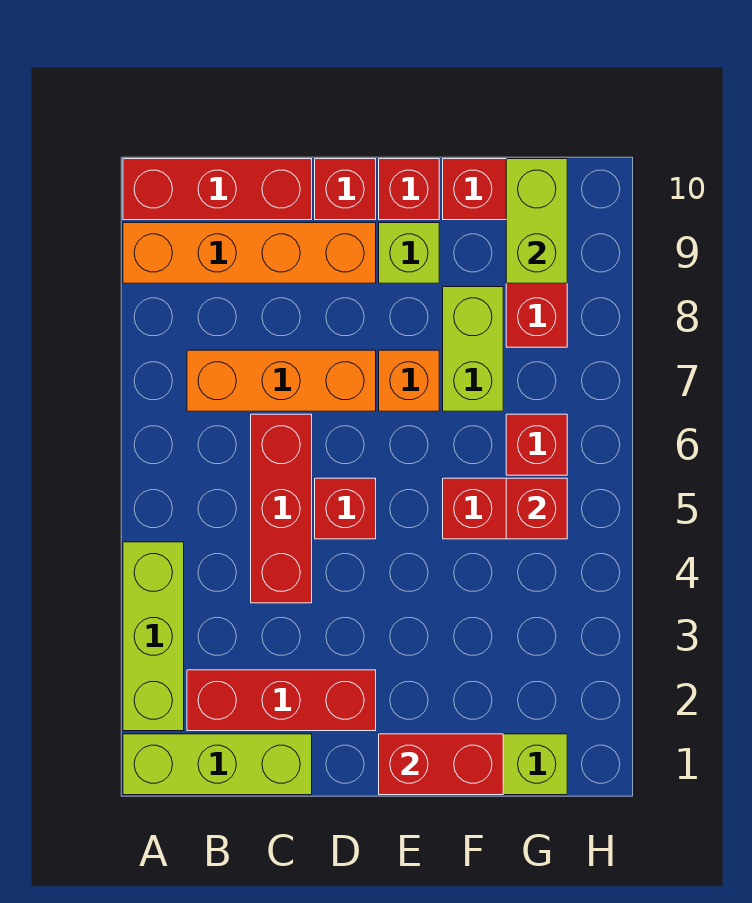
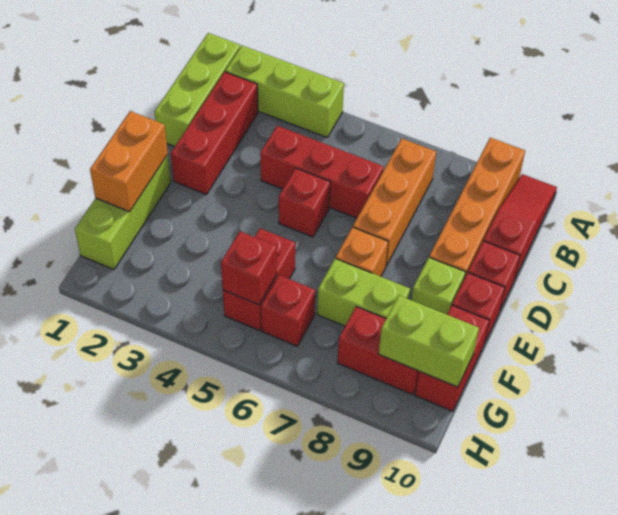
red 1x3 brick [123,159,312,220] -> red 1x3 slope [484,174,557,280]
red 1x2 brick [379,734,503,795] -> orange 1x2 brick [90,111,168,212]

